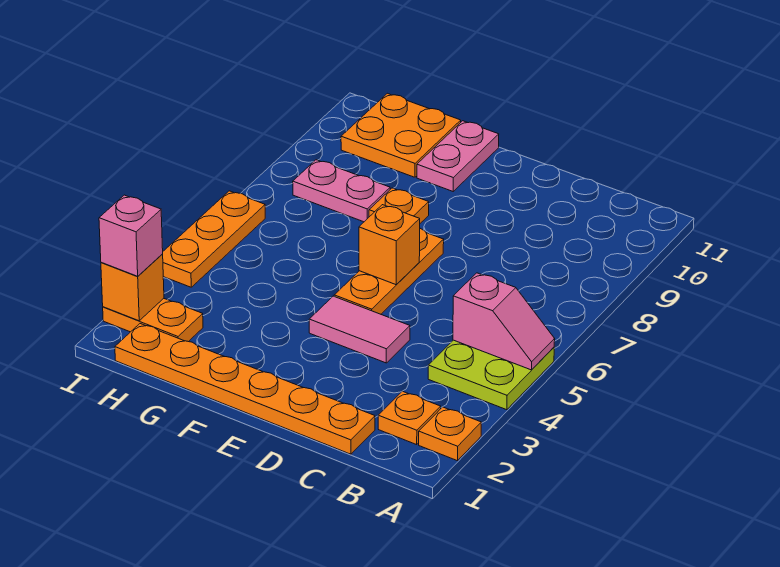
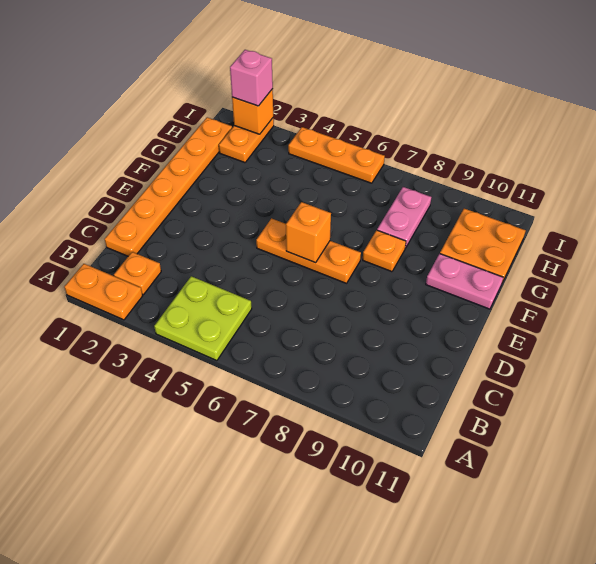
orange 1x1 plate [419,407,481,461] -> orange 1x2 plate [64,264,143,320]
pink 1x2 slope [453,273,555,370] -> none
pink 1x2 tile [309,296,410,363] -> none

